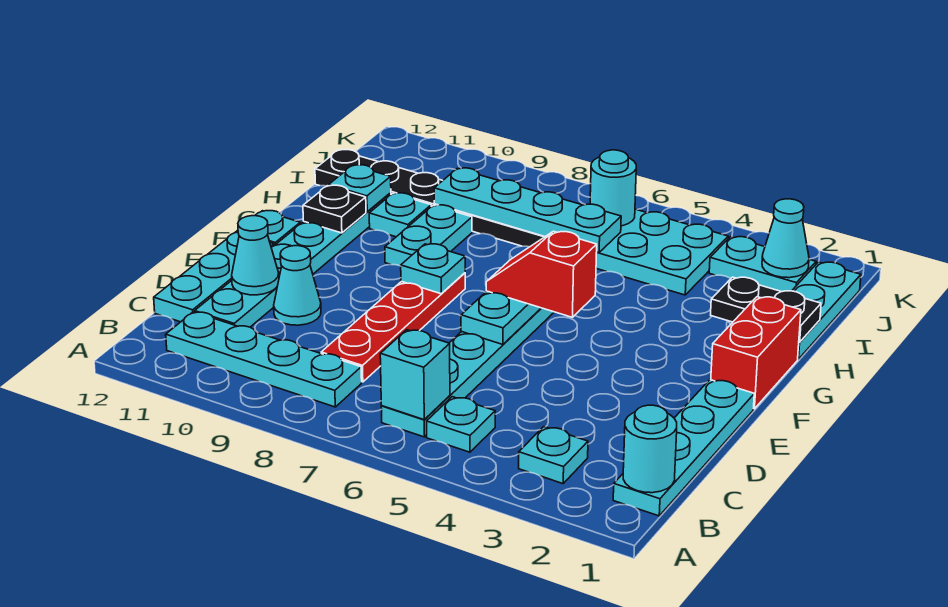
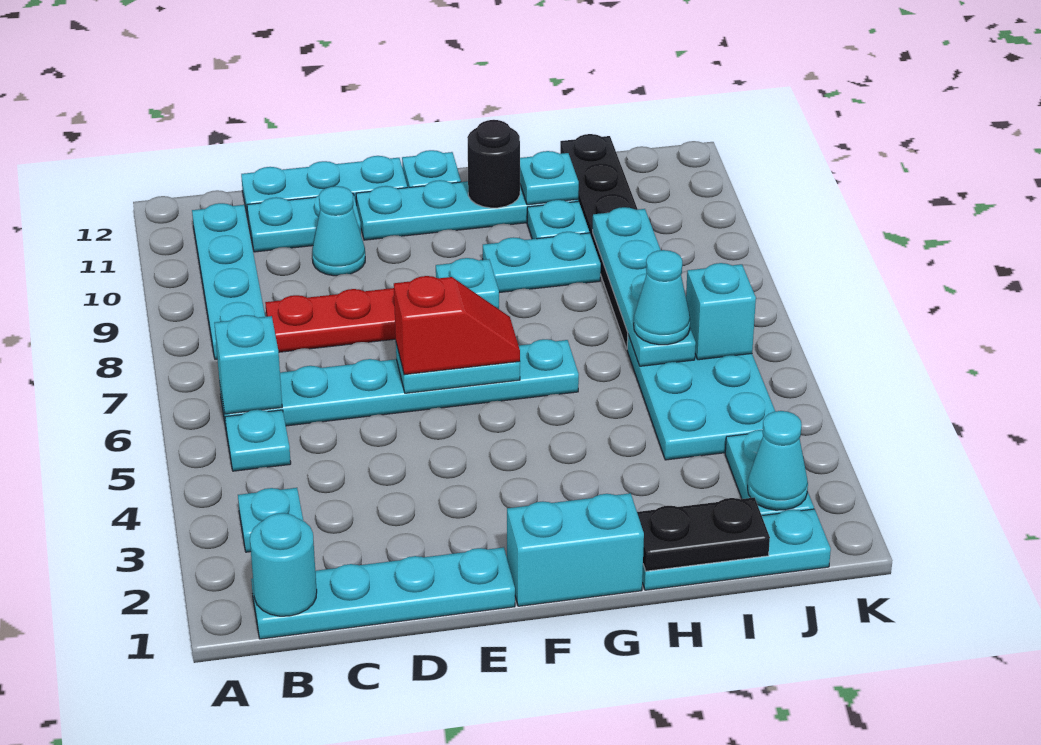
cyan 1x1 cone [232,216,279,295] -> cyan 1x1 cone moved to [634,250,690,345]
red 1x2 brick [711,297,801,409] -> cyan 1x2 brick [507,493,644,606]
red 1x2 slope [486,231,597,317] -> red 1x2 slope turned to [394,276,520,375]
black 1x1 plate [303,185,366,233] -> black 1x1 round brick [467,120,520,208]
black 1x2 plate [711,277,821,342] -> black 1x2 plate turned to [637,498,770,571]
cyan 1x1 round brick [590,150,636,226] -> cyan 1x1 brick [686,263,756,360]

